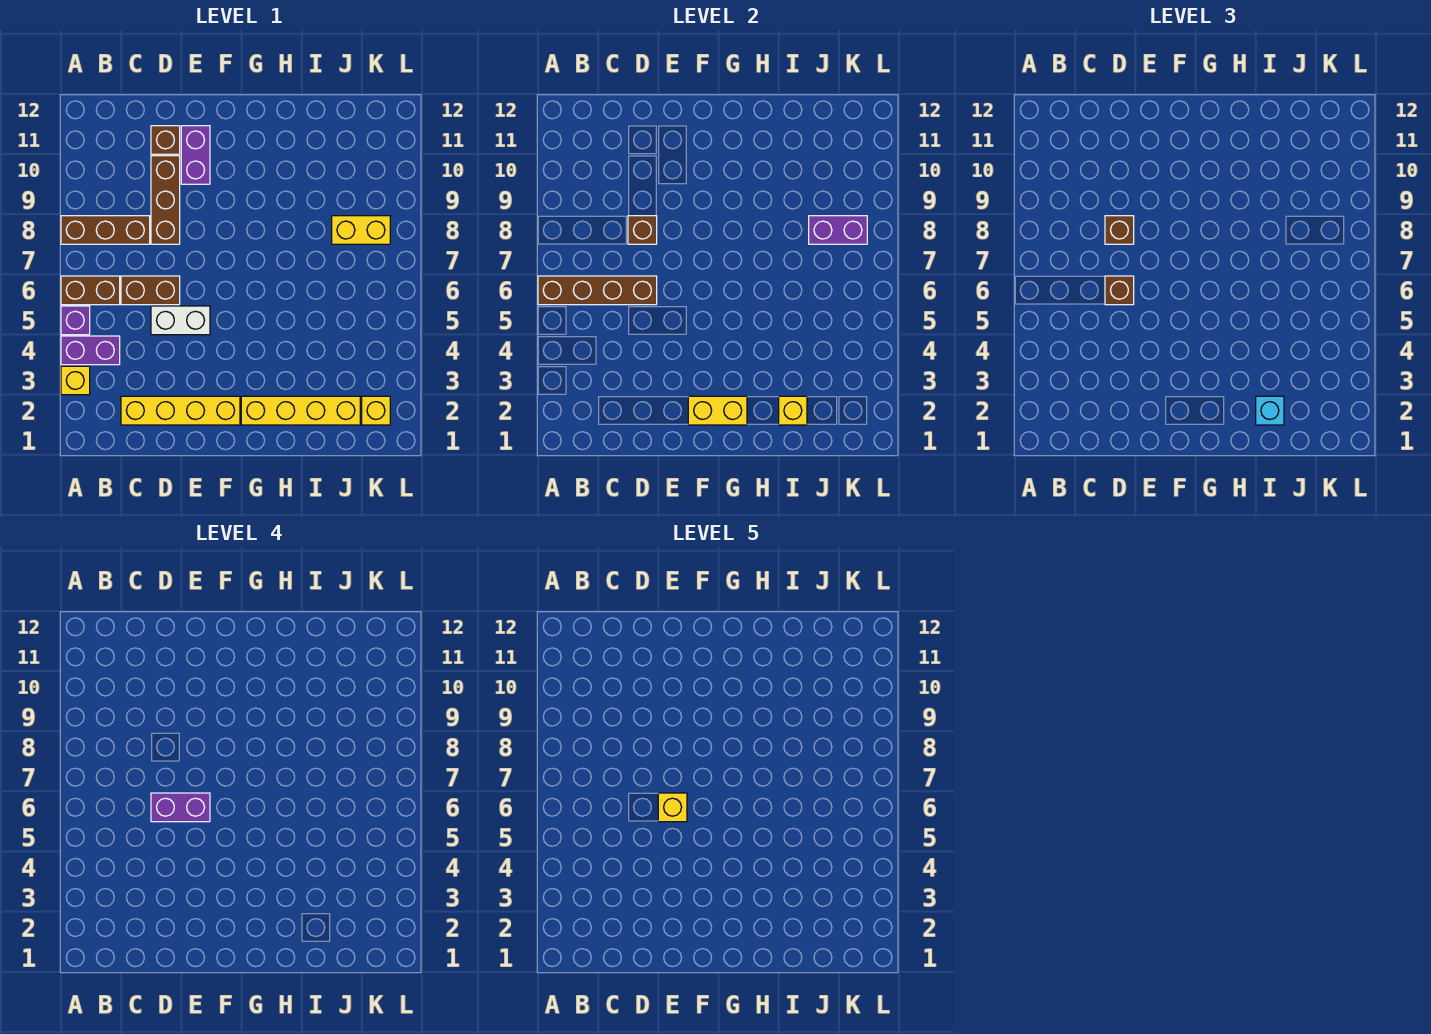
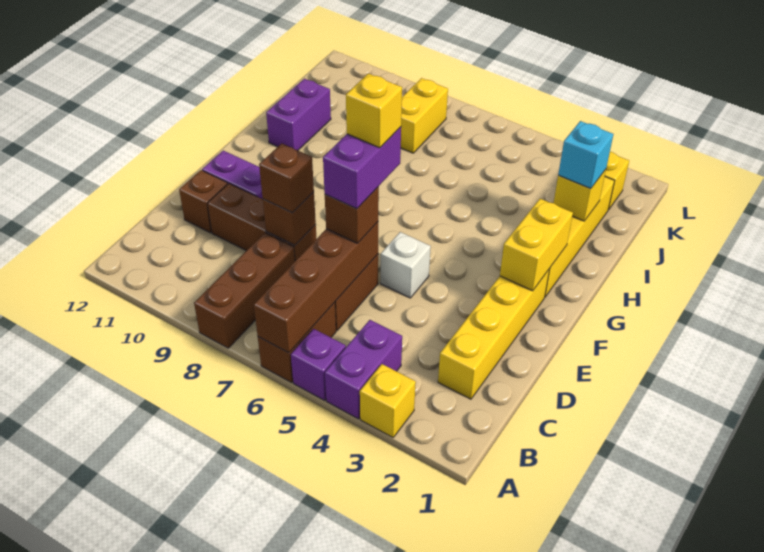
white 1x2 brick [151,306,210,335] -> white 1x1 brick [381,232,431,298]
purple 1x2 brick [809,216,867,244] -> purple 1x2 brick moved to [266,79,331,150]

